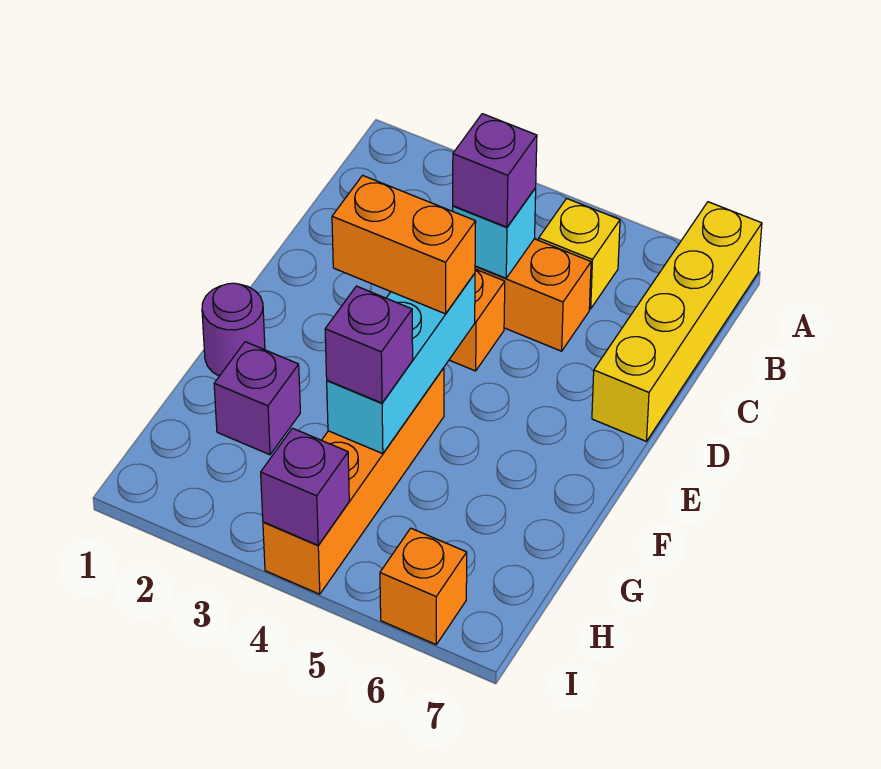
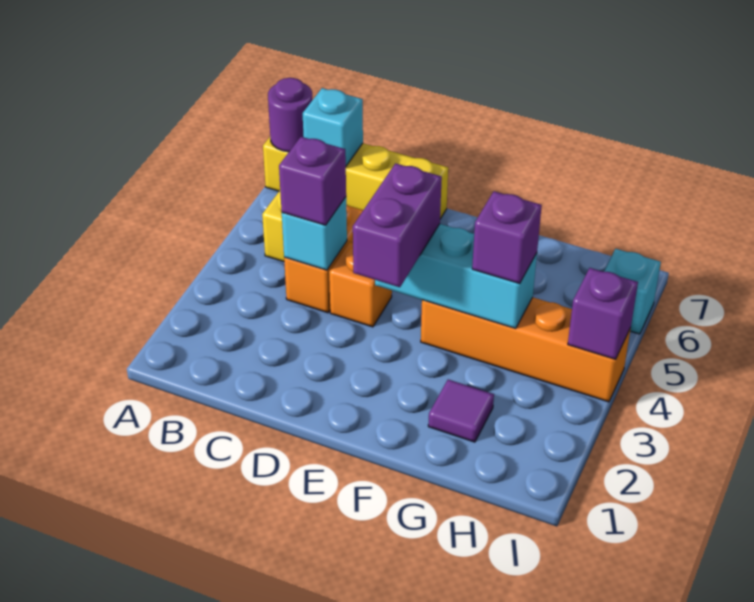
none -> cyan 1x1 brick [303,88,363,166]
orange 1x2 brick [332,175,476,314] -> purple 1x2 brick [353,163,442,287]
purple 1x1 round brick [202,283,265,376] -> purple 1x1 round brick moved to [268,78,312,152]
purple 1x1 brick [214,342,300,455] -> purple 1x1 tile [428,380,494,442]
orange 1x1 brick [380,528,467,644] -> cyan 1x1 brick [604,249,661,334]

